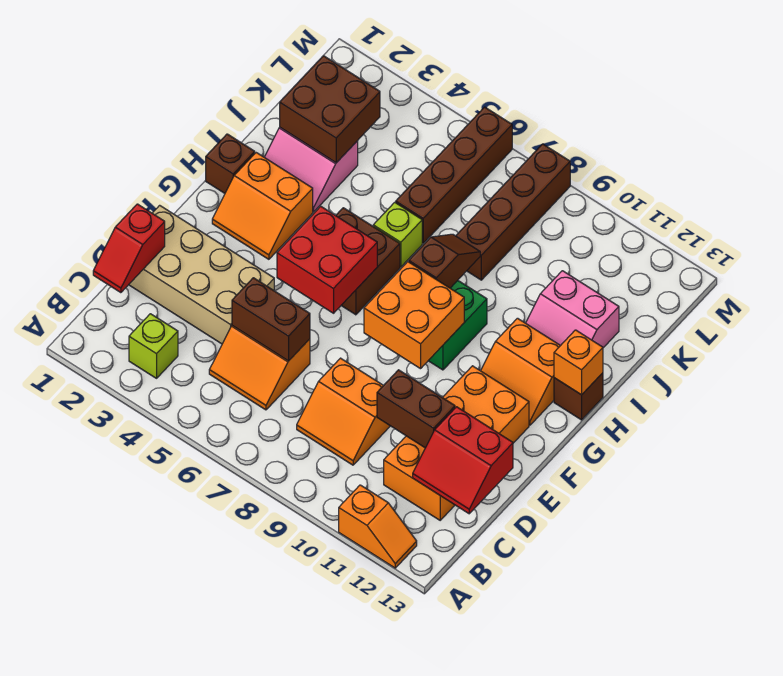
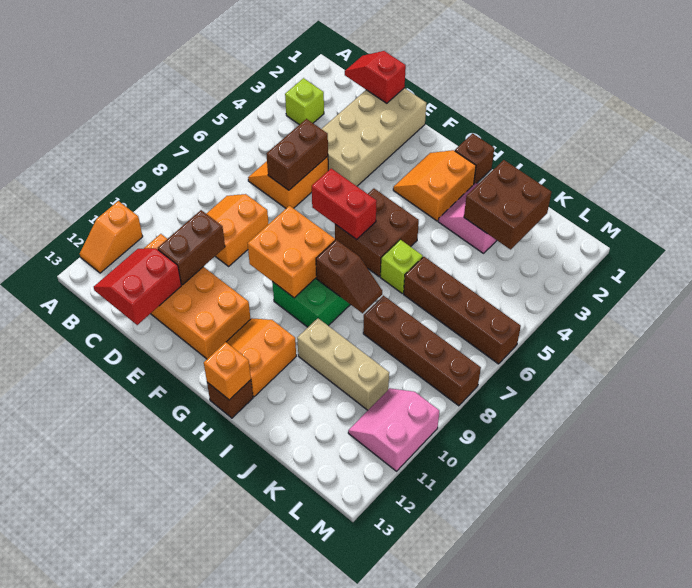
red 2x2 brick [277,206,377,313] -> red 1x2 brick [312,168,377,240]
none -> tan 1x3 brick [297,318,389,410]
pink 2x2 slope [526,271,619,348] -> pink 2x2 slope moved to [348,388,439,471]

